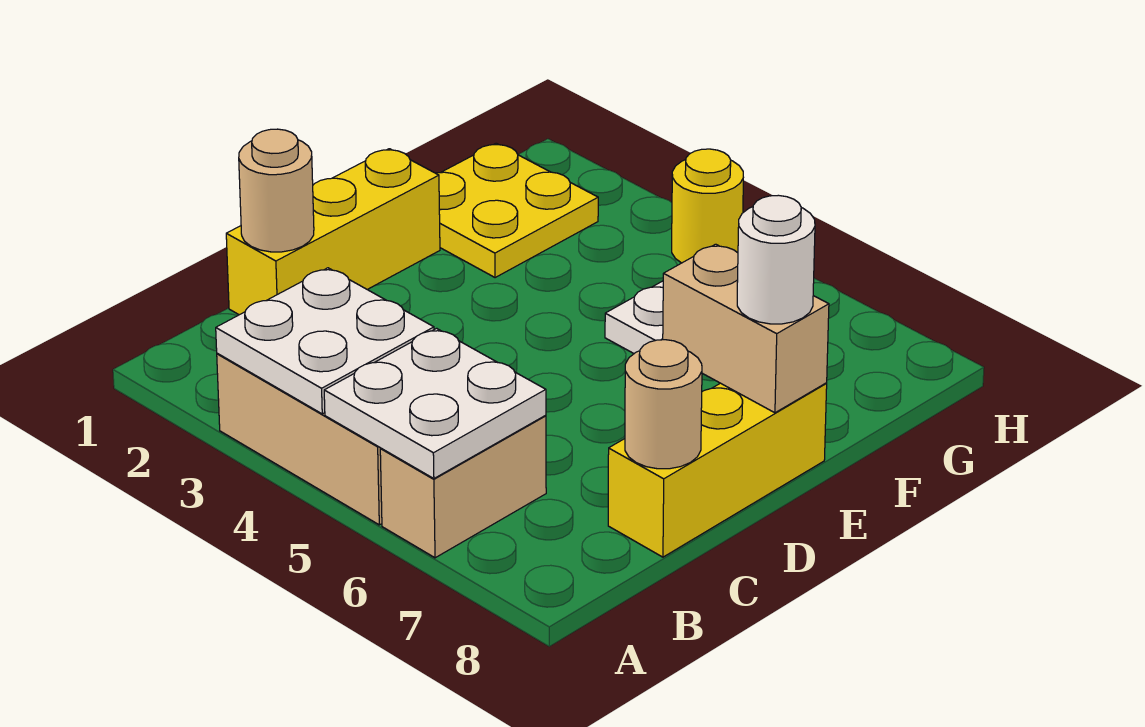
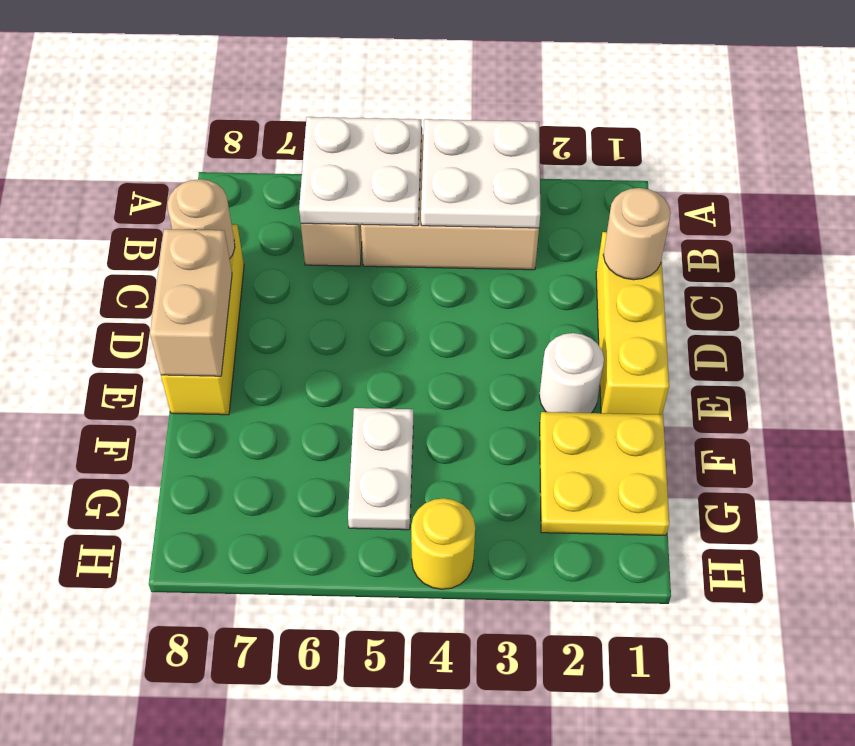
tan 1x2 brick [663,244,829,413] -> tan 1x2 brick turned to [150,229,232,376]
white 1x1 round brick [737,195,815,324] -> white 1x1 round brick moved to [539,333,604,413]

